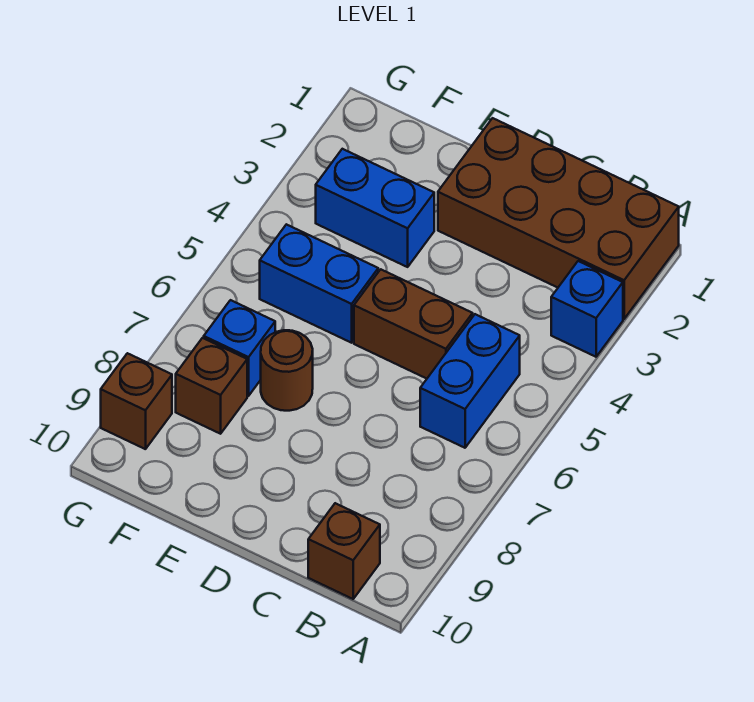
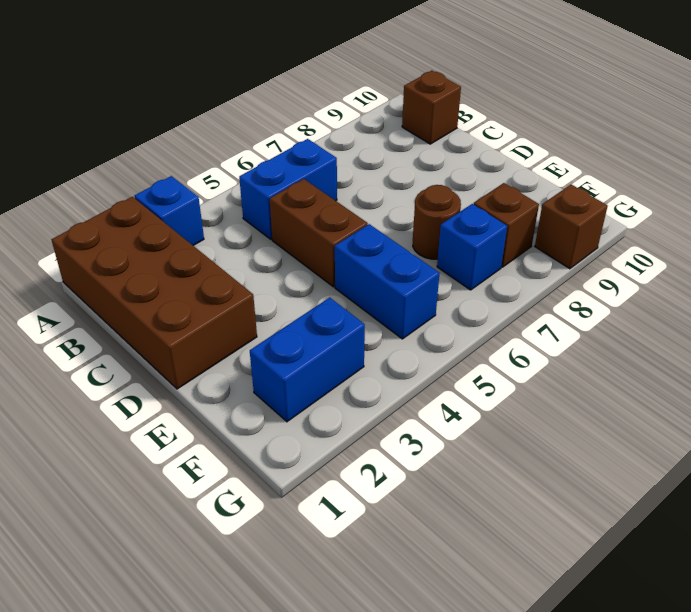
blue 1x2 brick [316,149,434,267] -> blue 1x2 brick turned to [250,298,365,422]

